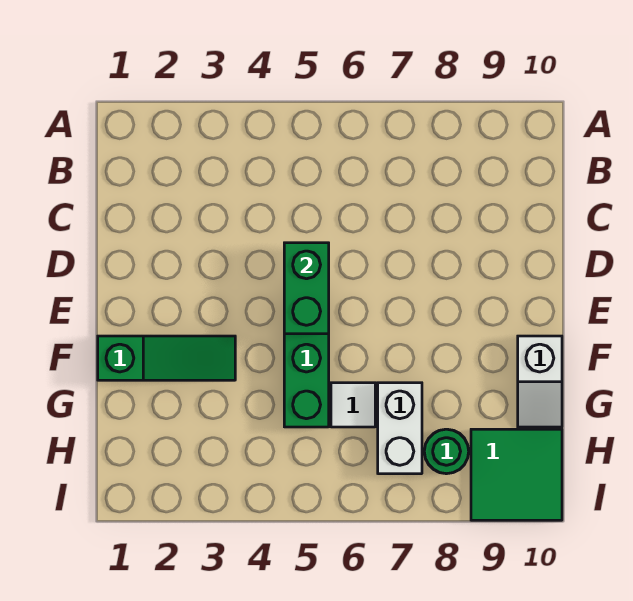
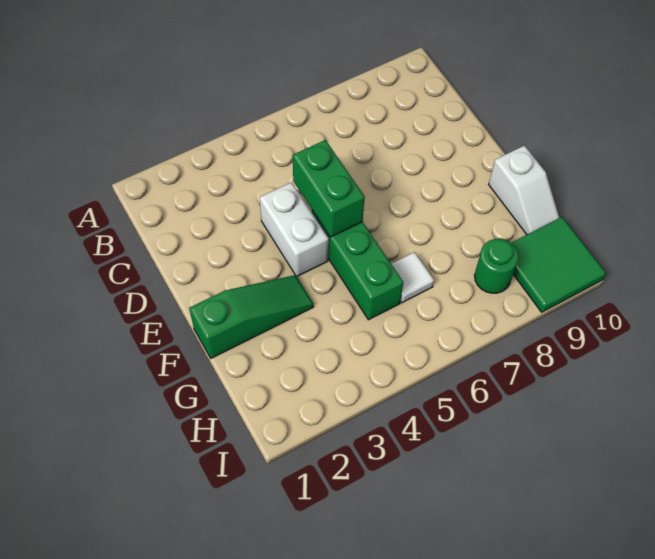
white 1x2 brick [378,383,422,474] -> white 1x2 brick moved to [260,182,329,276]

